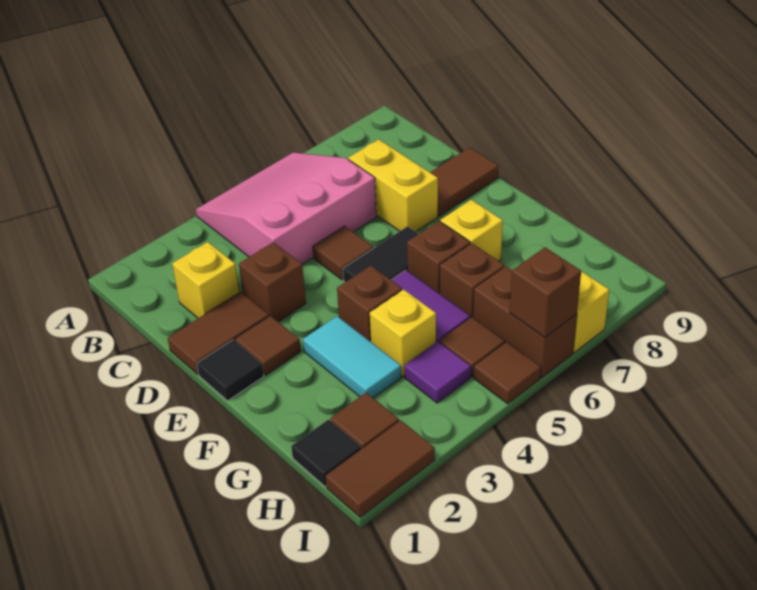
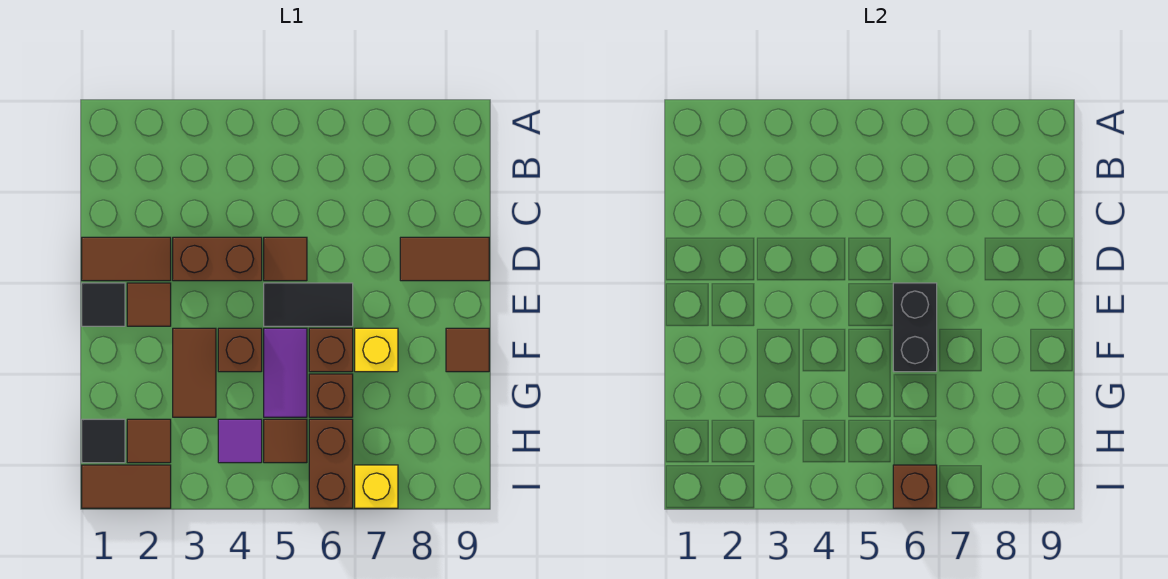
pink 3x3 slope [196,153,376,264] -> none
yellow 1x1 brick [172,242,239,318] -> none
yellow 1x2 brick [348,139,438,232] -> none
brown 1x1 brick [239,242,306,322] -> brown 1x2 brick [173,237,262,281]
none -> black 1x2 brick [893,283,937,372]
cyan 1x2 tile [303,316,401,398] -> brown 1x2 tile [173,328,216,417]
yellow 1x1 brick [370,289,436,376] -> none
brown 1x1 tile [474,342,541,404] -> brown 1x1 tile moved to [446,328,489,372]

